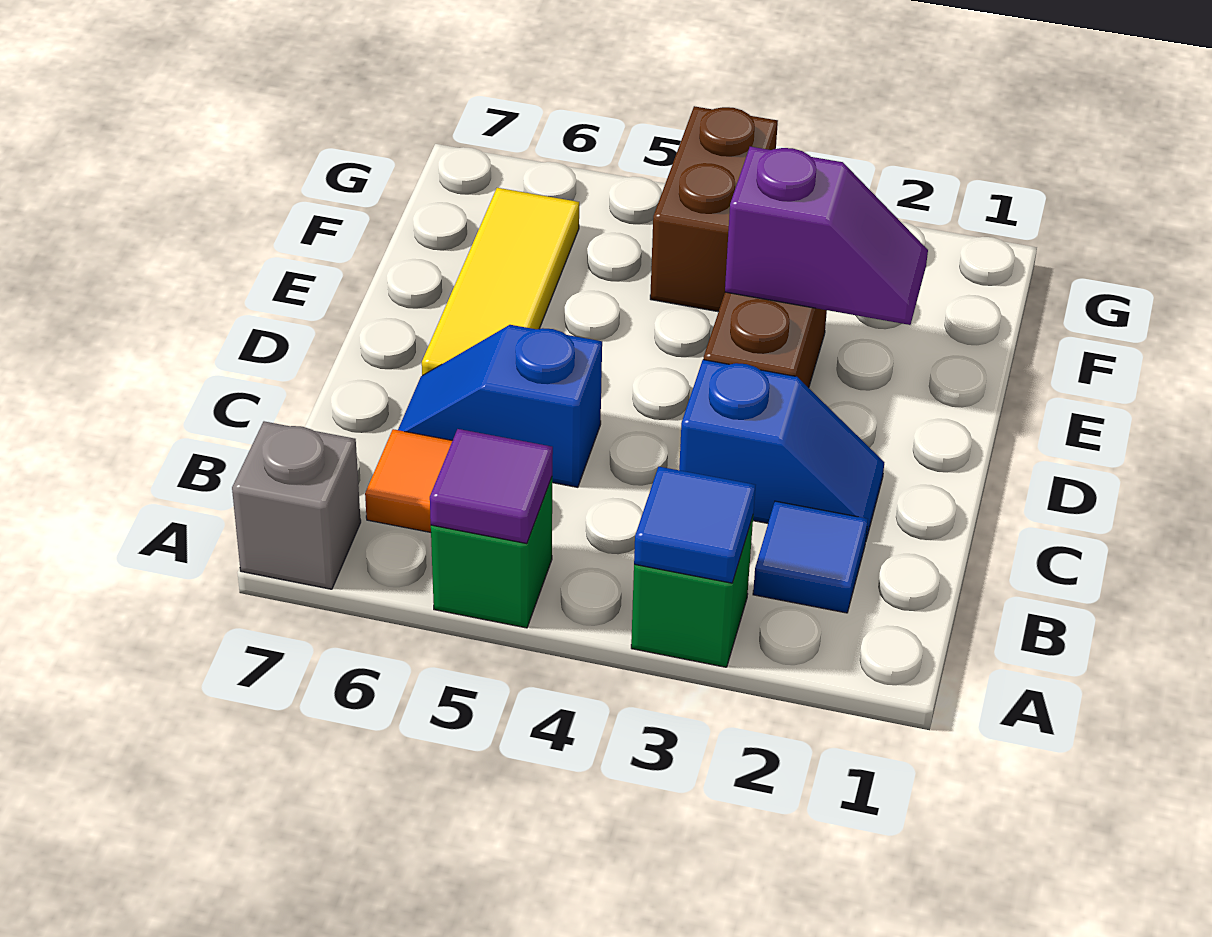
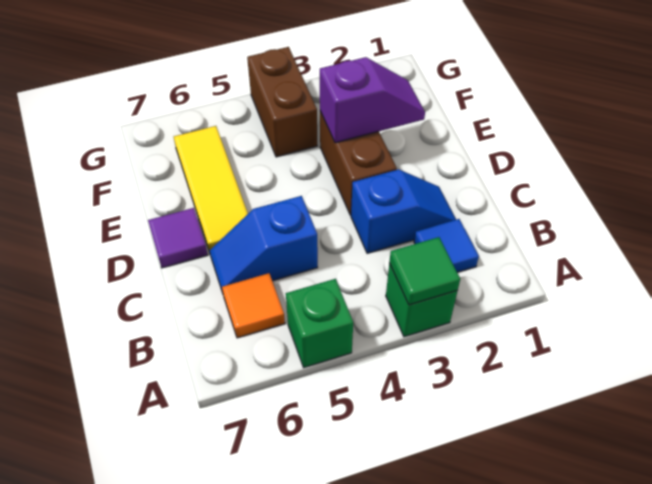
blue 1x1 tile [634,467,756,583] -> green 1x1 tile [389,237,460,305]
purple 1x1 tile [430,429,553,544] -> purple 1x1 tile moved to [148,208,208,268]
grey 1x1 brick [232,421,361,589] -> none

